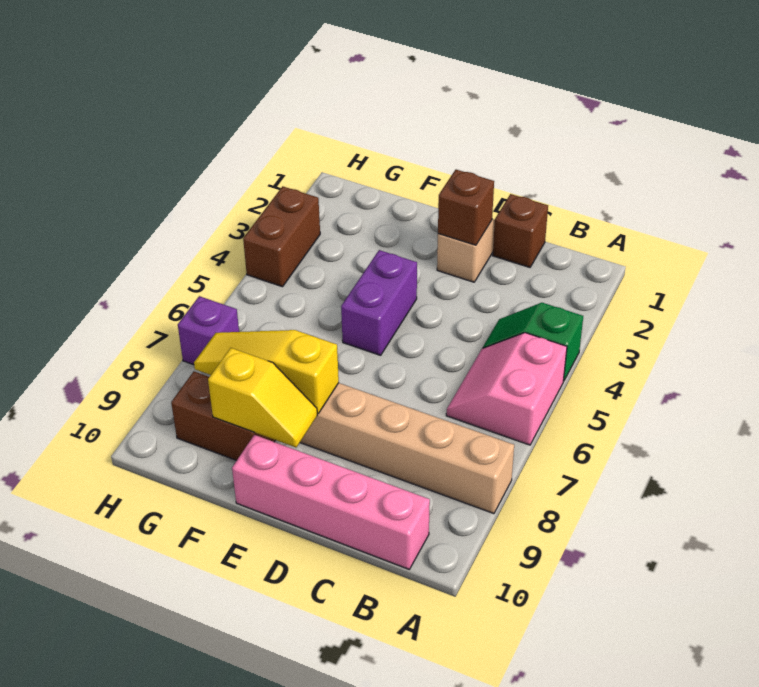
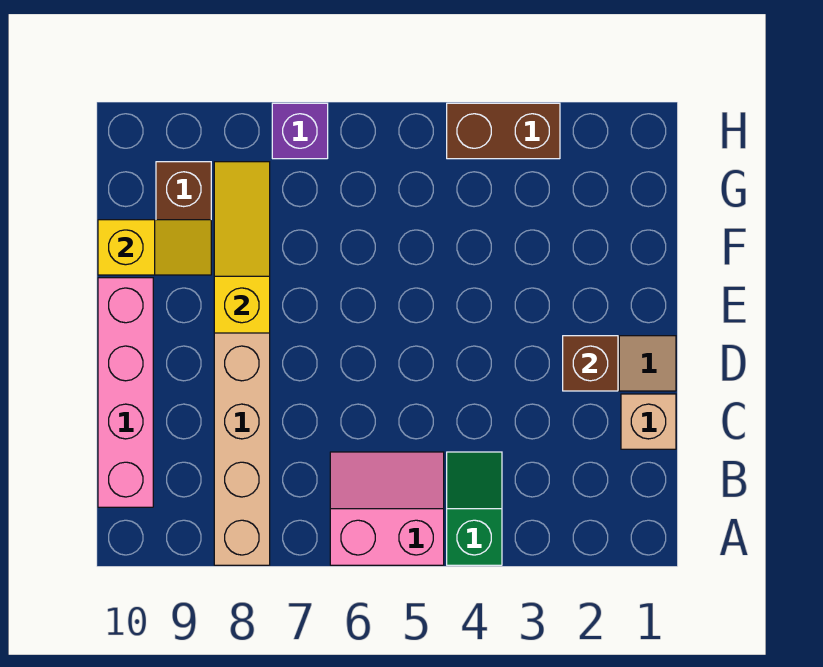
brown 1x1 brick [493,194,548,267] -> tan 1x1 brick [621,394,676,449]
purple 1x2 brick [341,250,417,355] -> none
yellow 1x2 slope [208,348,317,447] -> yellow 1x2 slope turned to [98,220,211,275]

